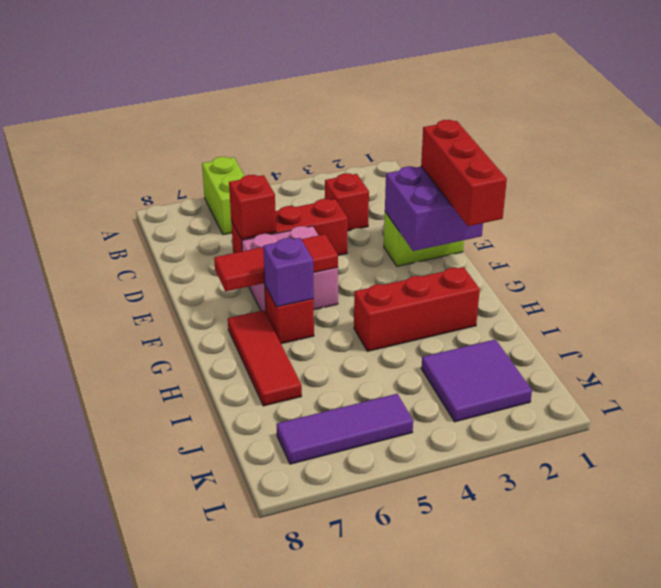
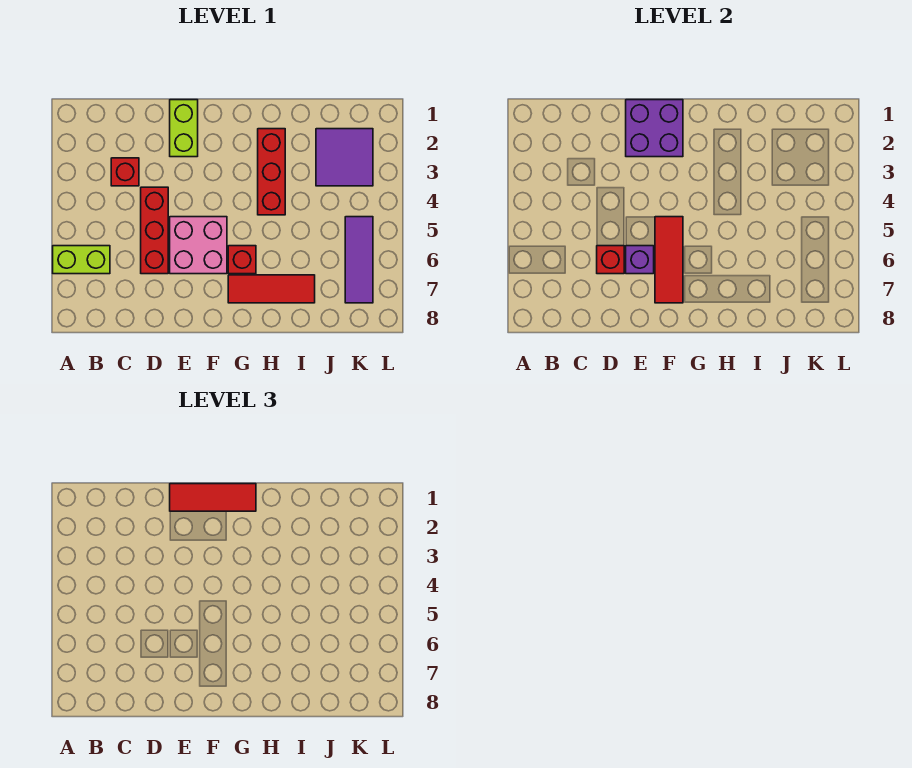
red 1x3 brick [421,120,507,226] -> red 1x3 tile [170,484,256,511]
purple 1x1 brick [263,238,314,307] -> purple 1x1 brick moved to [626,246,654,274]

